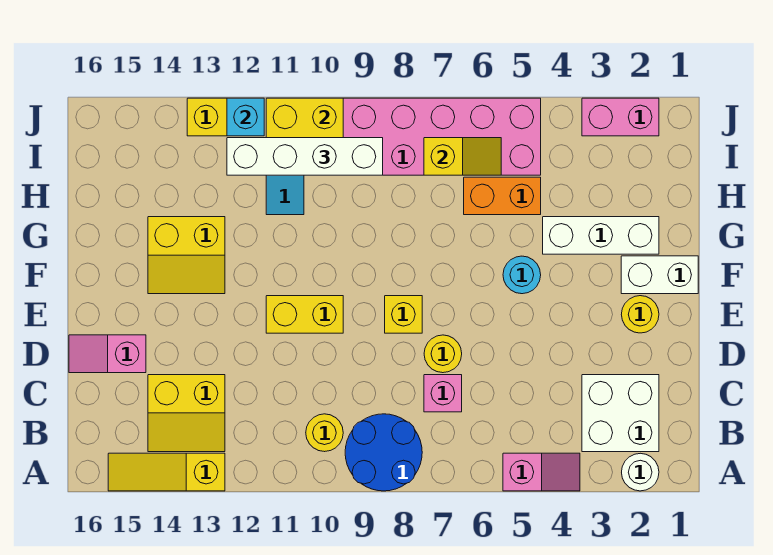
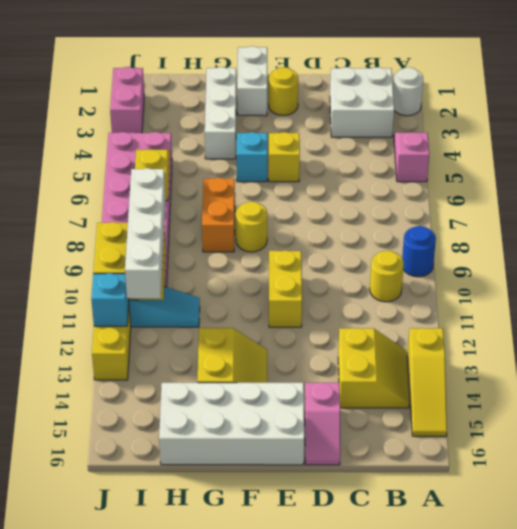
blue 2x2 round brick [345,414,422,491] -> blue 1x1 round brick [402,226,436,277]
pink 1x1 brick [424,375,462,412] -> none
yellow 1x1 round brick [424,335,462,373] -> yellow 1x1 round brick moved to [236,201,267,252]
yellow 1x1 brick [385,296,422,333] -> yellow 1x1 brick moved to [269,132,300,182]
none -> white 2x4 brick [159,383,304,465]
cyan 1x1 round brick [503,256,541,294] -> cyan 1x1 brick [236,132,267,182]
orange 1x2 brick [464,177,541,215] -> orange 1x2 brick moved to [202,178,235,252]

